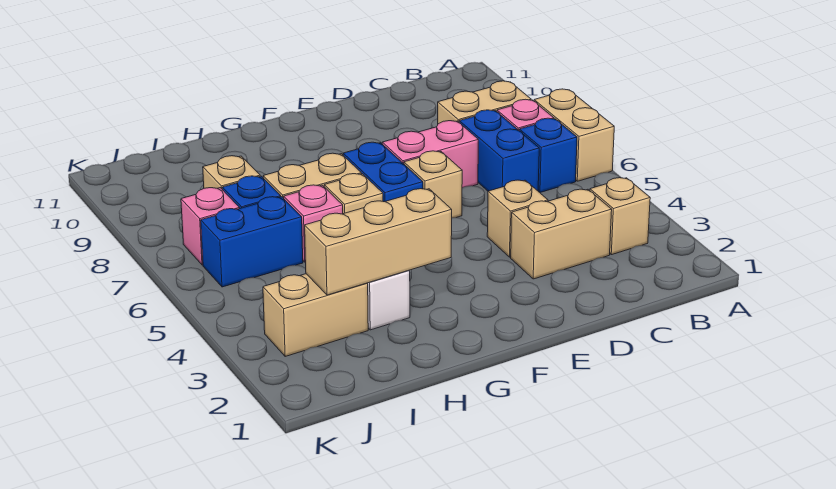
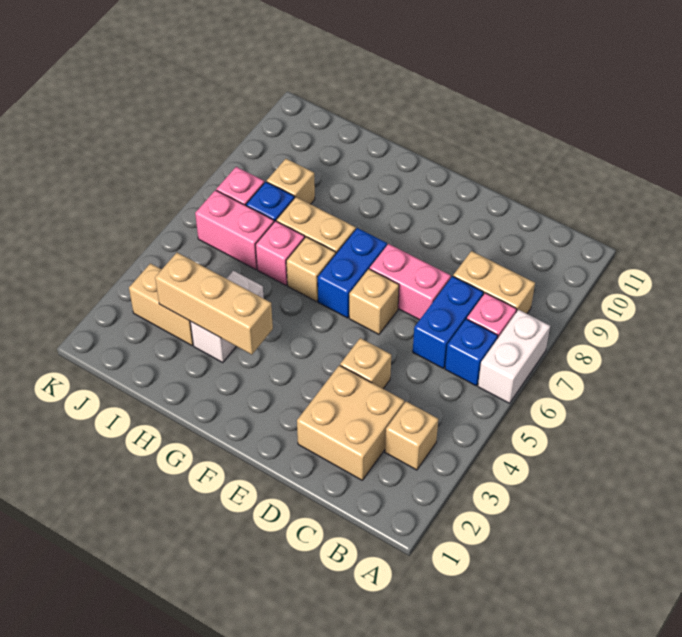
tan 1x2 brick [534,89,614,181] -> white 1x2 brick [478,310,550,403]
tan 1x2 brick [511,189,612,279] -> tan 2x2 brick [297,365,404,480]
blue 1x2 brick [201,197,303,287] -> pink 1x2 brick [195,190,274,269]

